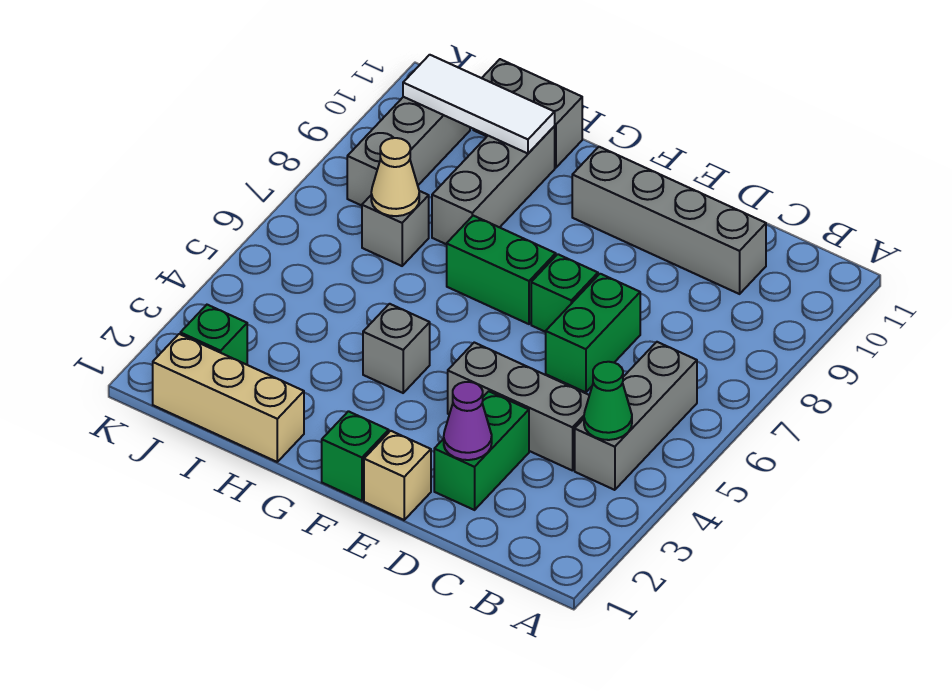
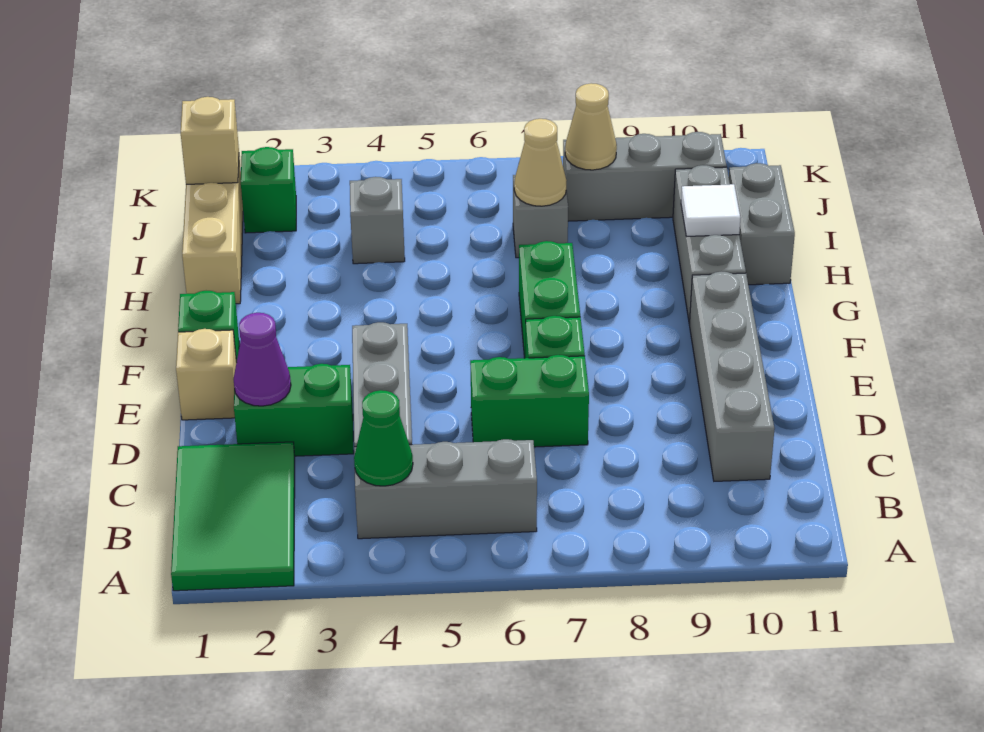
none -> green 2x3 tile [171,442,295,591]
grey 1x1 brick [363,304,430,393] -> grey 1x1 brick moved to [350,177,405,264]
grey 1x3 brick [432,126,555,244] -> grey 1x3 brick turned to [673,165,746,323]
white 1x3 tile [403,55,555,154] -> white 1x1 tile [681,184,740,236]
none -> tan 1x1 brick [181,97,239,184]
none -> tan 1x1 cone [565,83,617,170]

